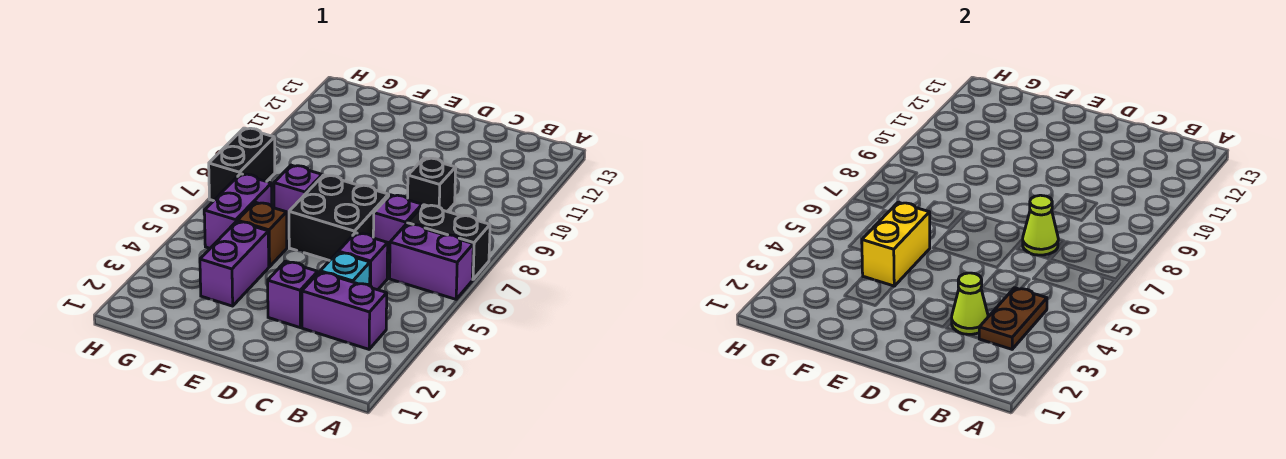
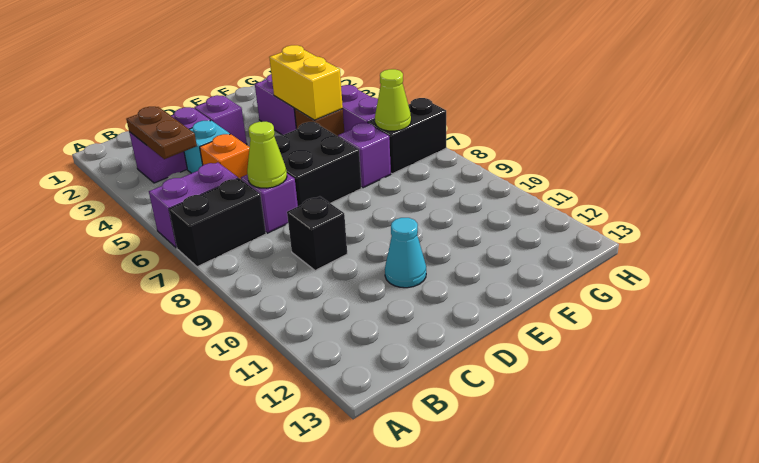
lime 1x1 cone [952,273,988,334] -> lime 1x1 cone moved to [375,69,411,131]
purple 1x1 brick [338,233,388,290] -> orange 1x1 brick [200,134,250,179]
none -> cyan 1x1 cone [385,218,426,288]
black 1x2 brick [209,128,275,201] -> black 1x2 brick turned to [368,98,446,174]

